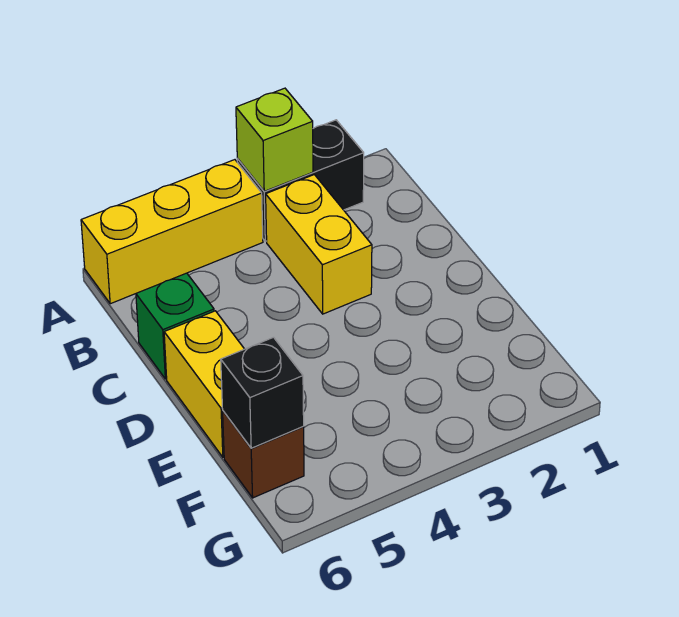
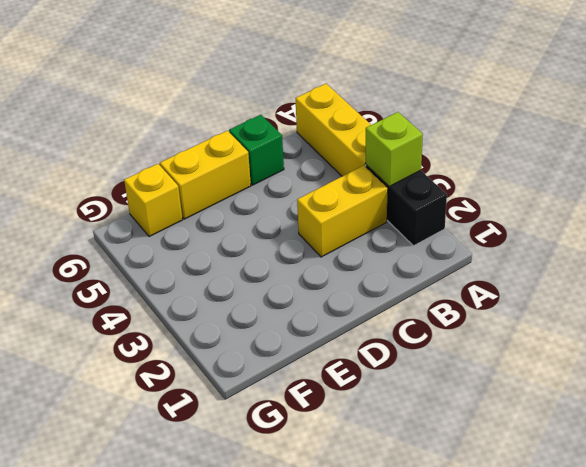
brown 1x1 brick [223,411,304,498] -> yellow 1x1 brick [124,164,183,237]
black 1x1 brick [221,337,304,448] -> none

